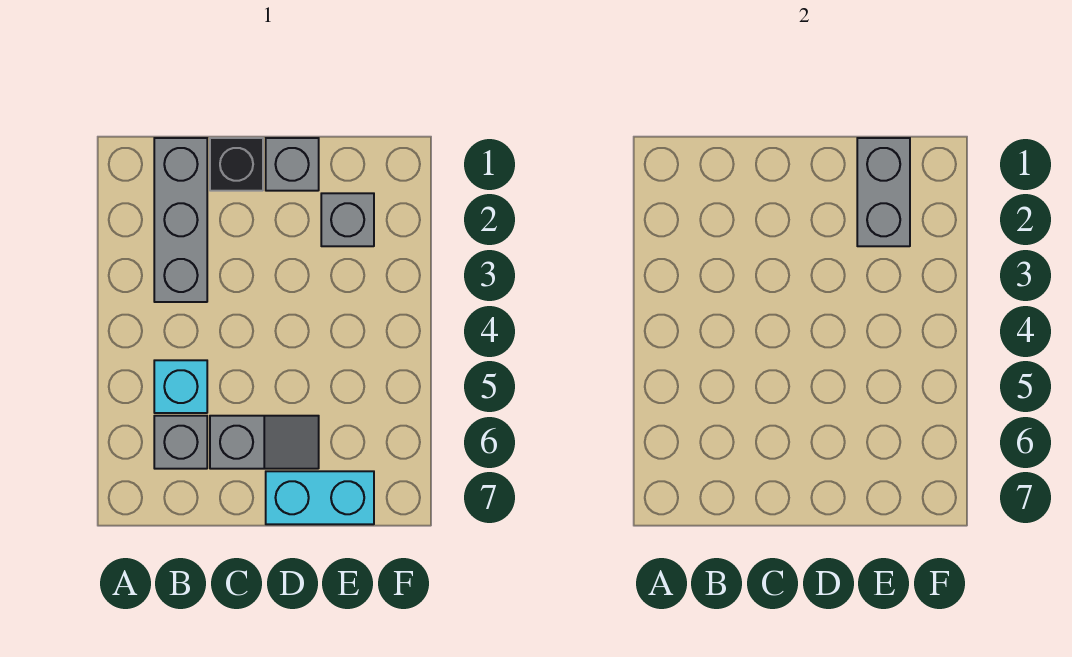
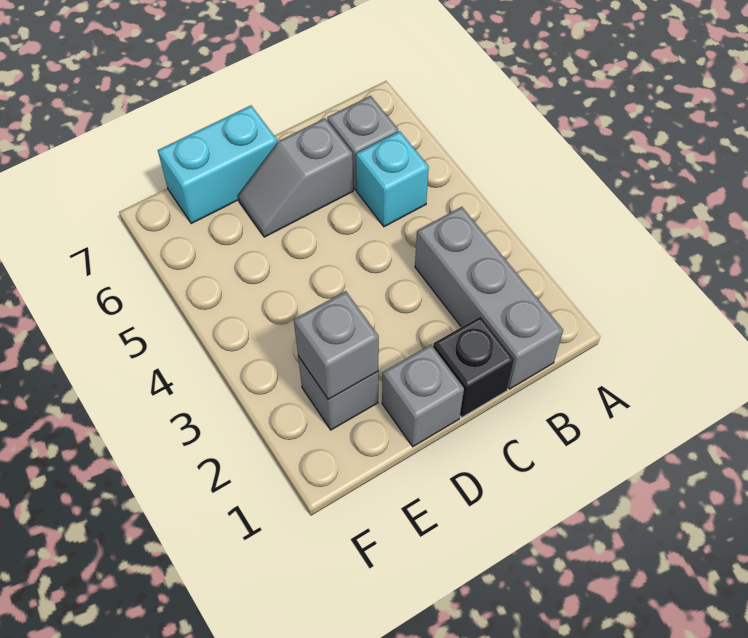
grey 1x2 brick [857,138,910,246] -> grey 1x1 brick [294,291,379,399]

